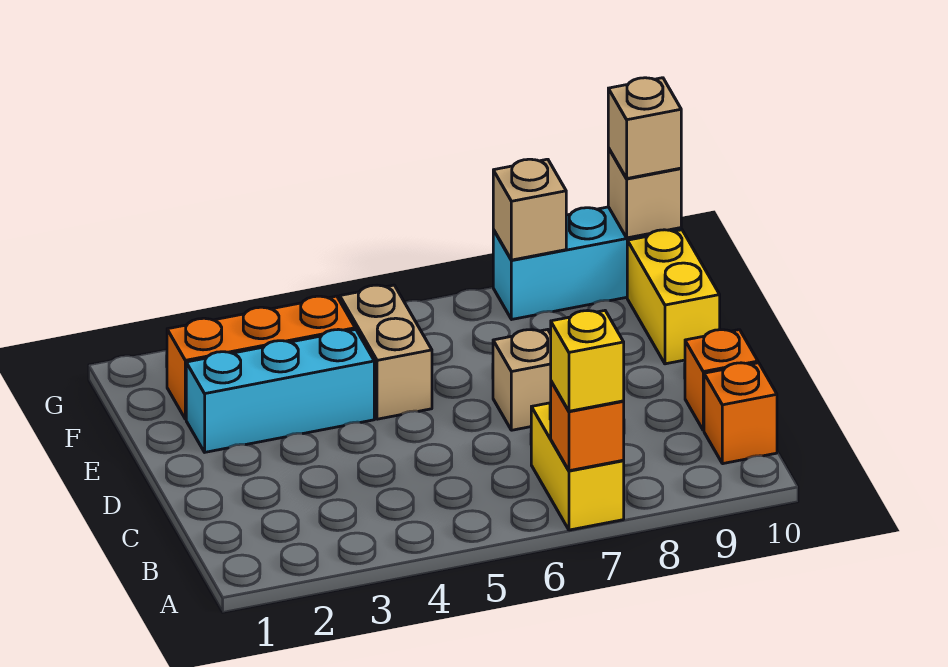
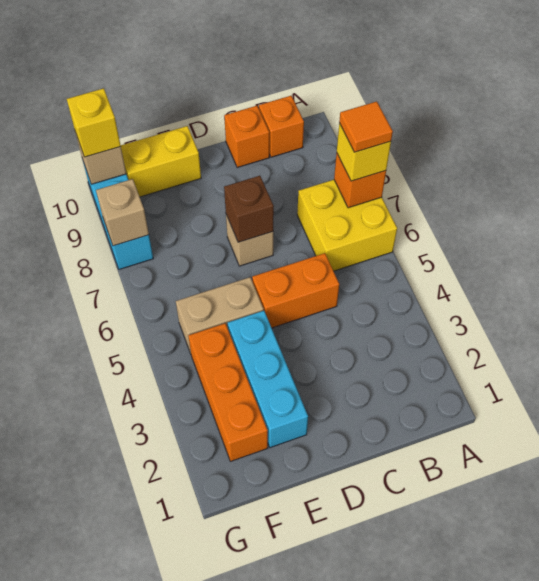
yellow 1x2 brick [531,403,624,530] -> yellow 2x2 brick [297,180,397,271]
none -> orange 1x1 tile [339,101,393,152]
none -> orange 1x2 brick [252,253,339,328]
none -> brown 1x1 brick [224,176,274,242]
tan 1x1 brick [608,78,681,178] -> yellow 1x1 brick [67,88,121,157]

